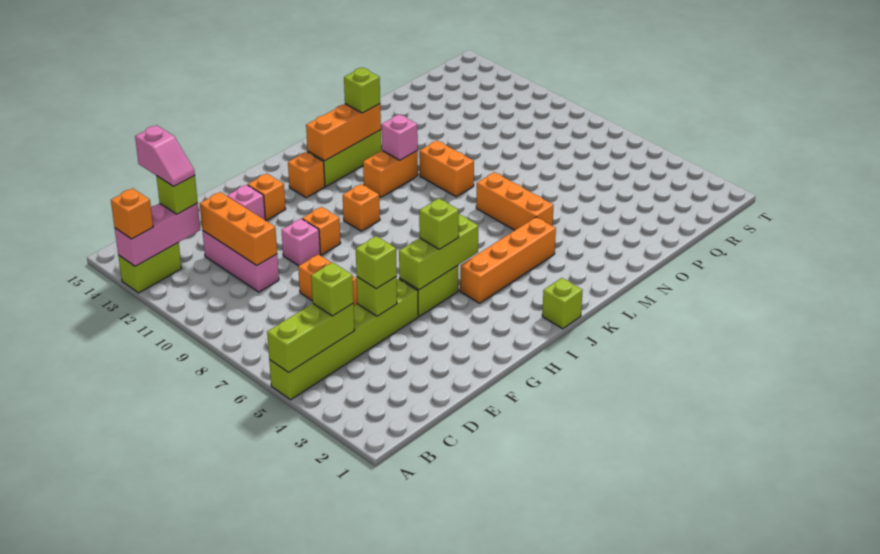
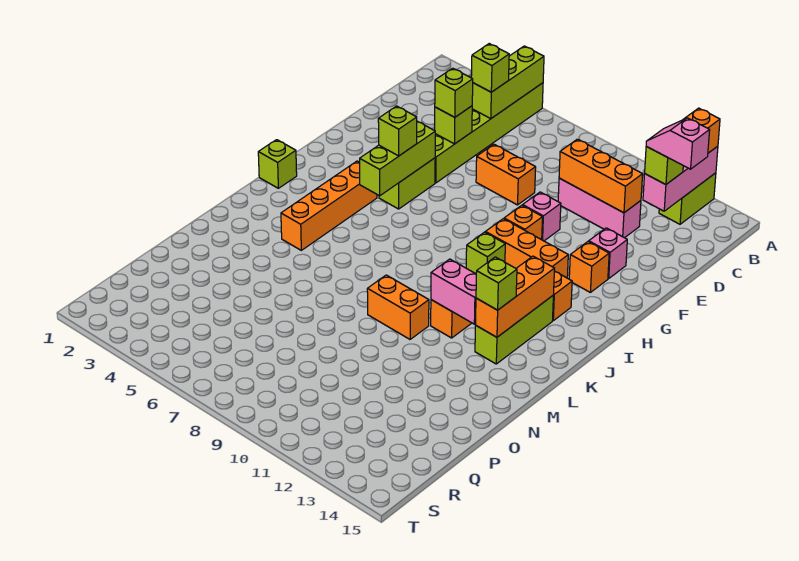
orange 1x1 brick [343,184,380,231] -> lime 1x1 brick [466,232,505,274]
pink 1x1 brick [382,114,418,160] -> pink 1x2 brick [431,259,476,324]
orange 1x3 brick [476,172,554,230] -> orange 1x3 brick moved to [485,219,568,278]

